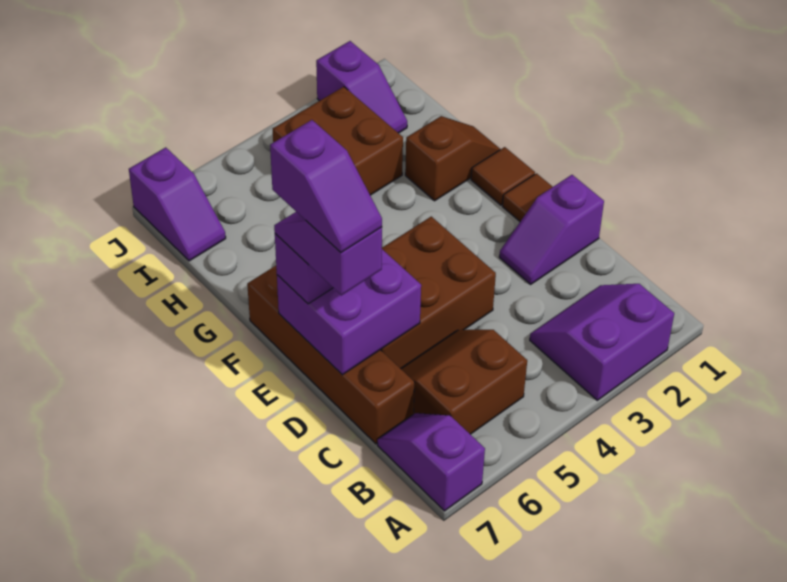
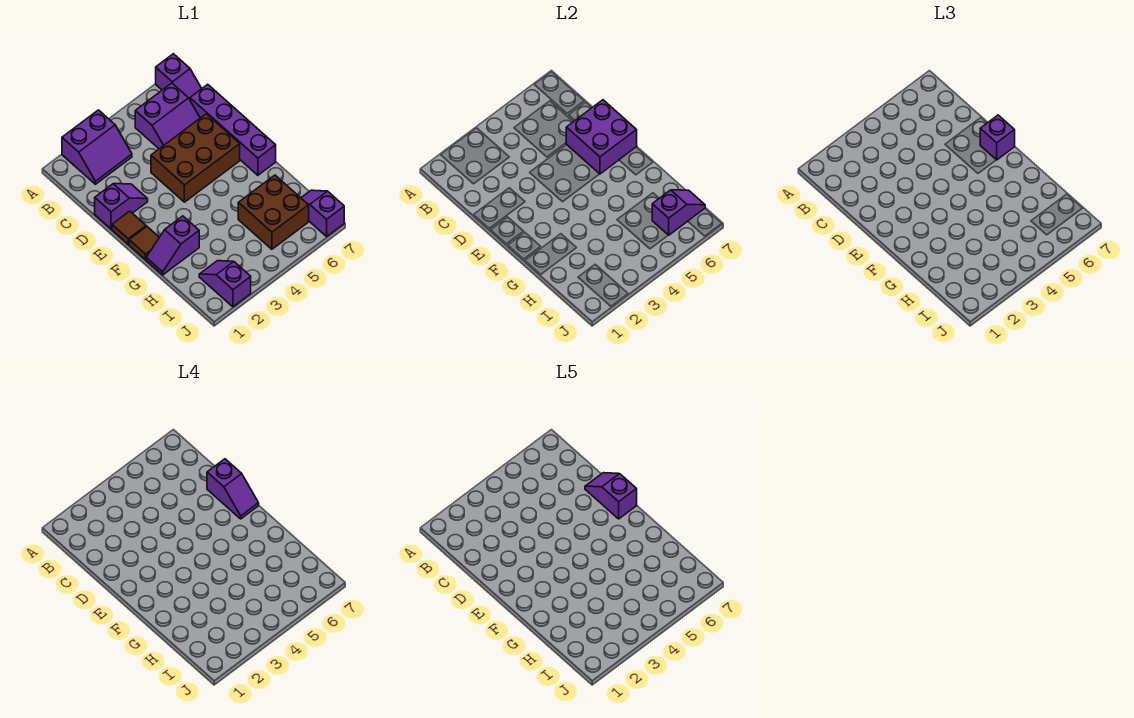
brown 2x2 slope [401,330,527,434] -> purple 2x2 slope [135,83,200,149]
brown 1x4 brick [247,266,415,444] -> purple 1x4 brick [190,84,276,175]
brown 1x2 slope [405,116,501,201] -> purple 1x2 slope [146,216,199,275]
brown 2x2 brick [273,87,403,195] -> brown 2x2 brick moved to [238,175,309,249]
none -> purple 1x2 slope [652,190,705,235]

